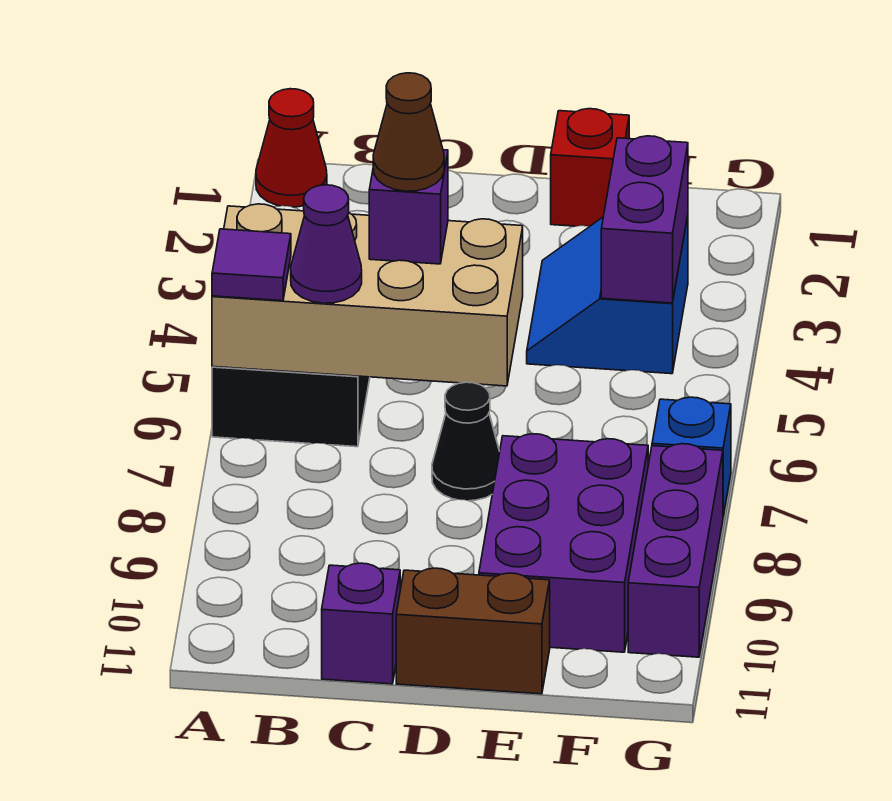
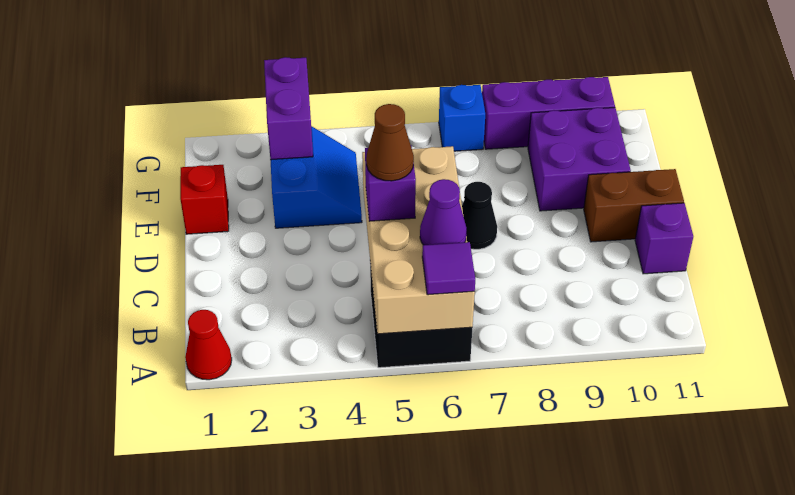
brown 1x2 brick [396,568,550,694] -> brown 1x2 brick turned to [584,169,684,242]
blue 2x2 slope [527,216,688,374] -> blue 2x2 slope turned to [271,126,362,228]
purple 2x3 brick [479,434,648,652] -> purple 2x2 brick [528,108,631,211]
purple 1x2 brick [601,136,688,303] -> purple 1x2 brick turned to [264,57,313,160]

